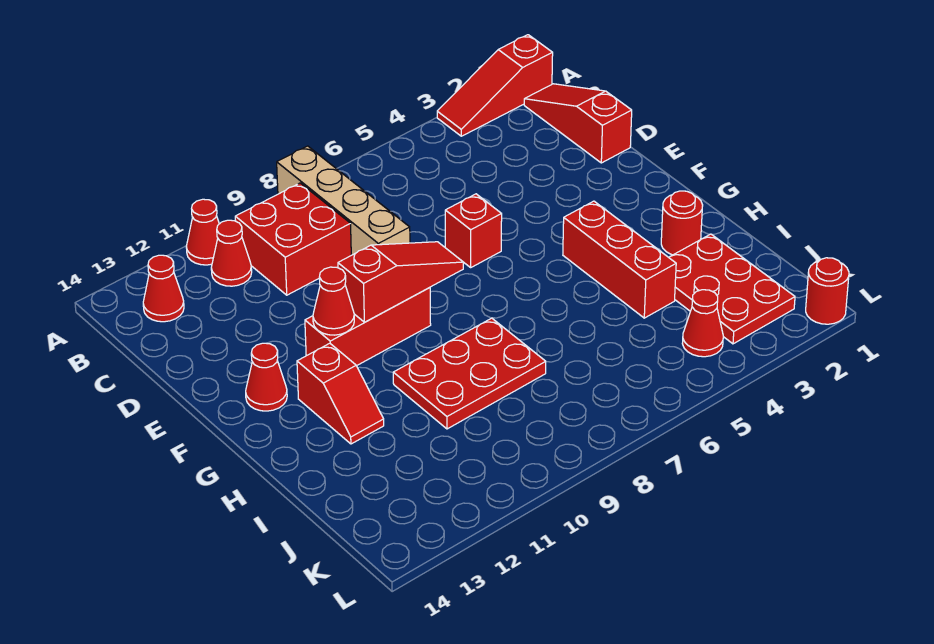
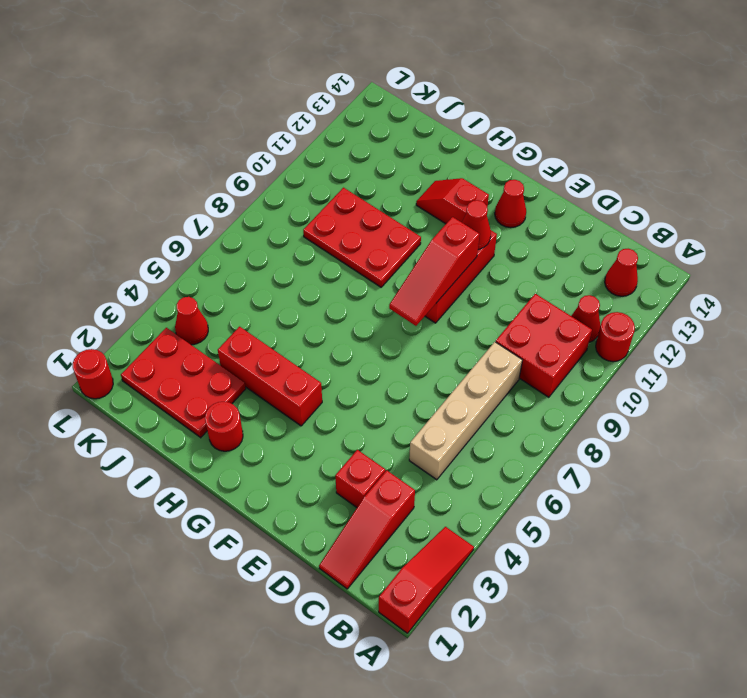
tan 1x4 brick [277,146,410,255] -> tan 1x4 brick turned to [409,342,522,480]
red 1x1 cone [186,199,219,265] -> red 1x1 round brick [596,312,635,362]
red 1x3 slope [524,84,632,163] -> red 1x3 slope turned to [319,471,415,589]
red 1x1 brick [445,194,502,267] -> red 1x1 brick moved to [335,450,385,507]
red 2x3 plate [393,318,546,429] -> red 2x3 plate turned to [303,188,421,287]

